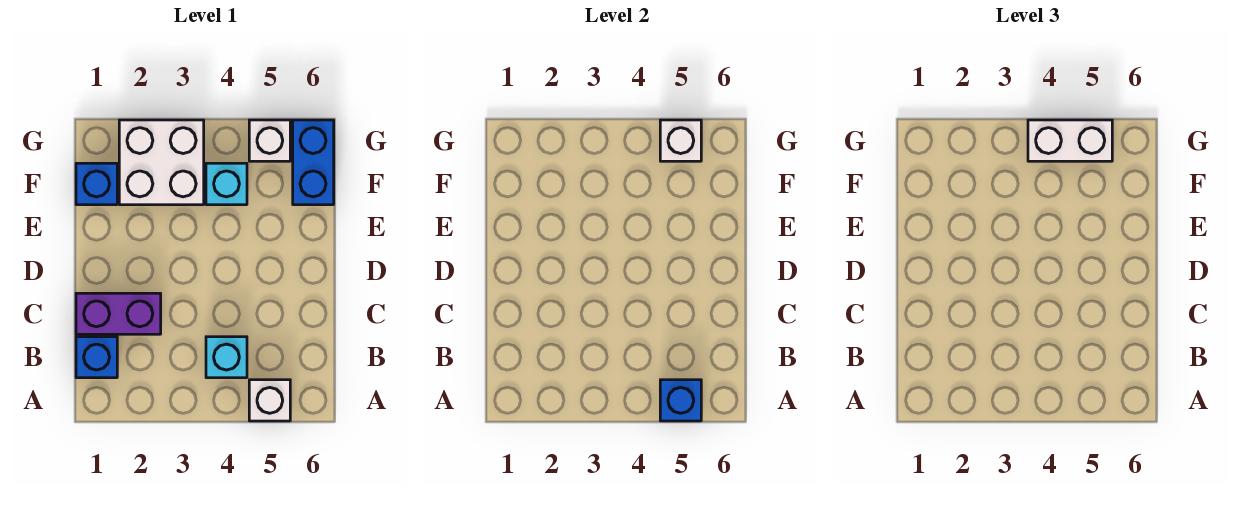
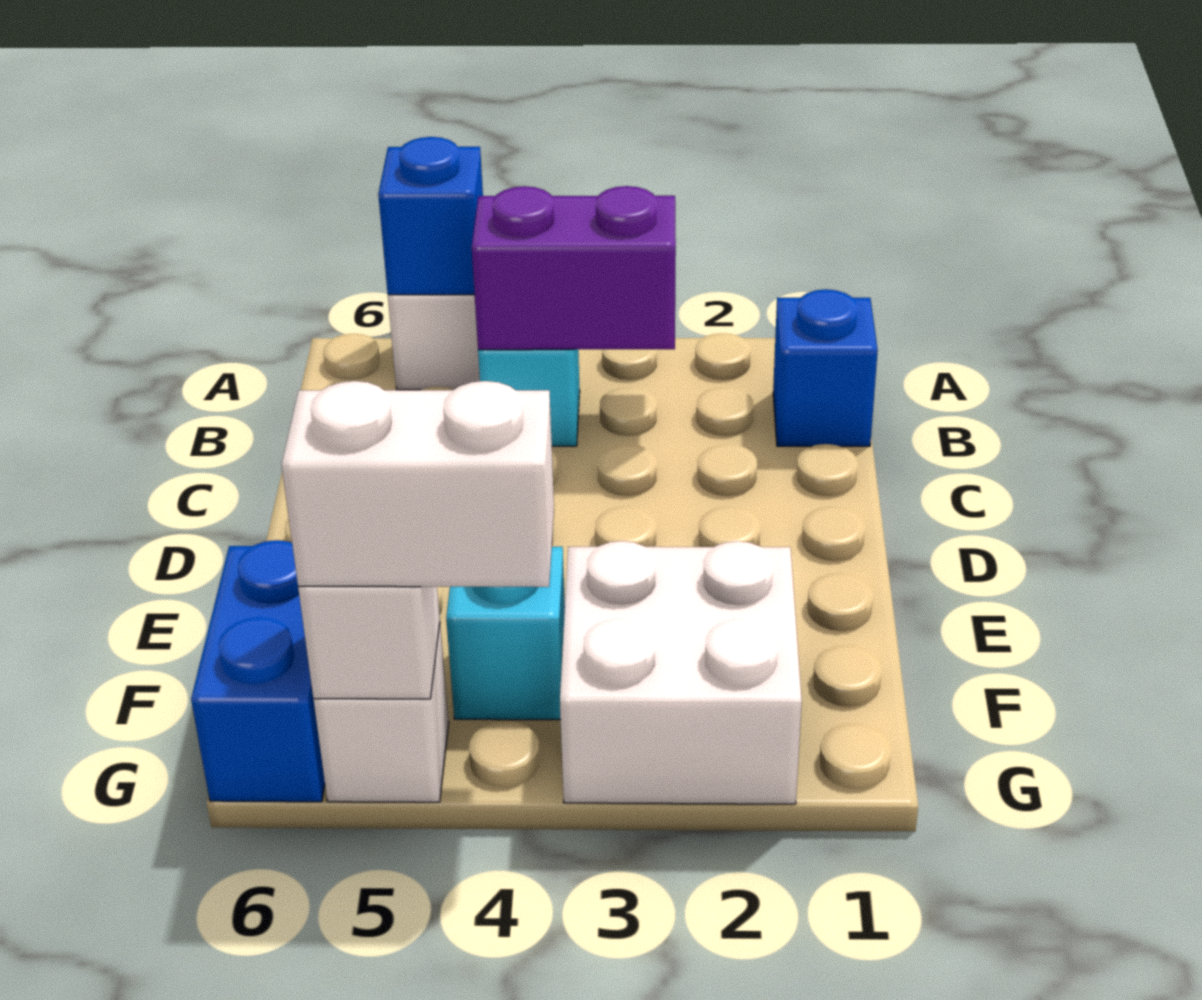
purple 1x2 brick [76,293,161,334] -> purple 1x2 brick moved to [472,186,676,350]
blue 1x1 brick [76,163,117,205] -> none

